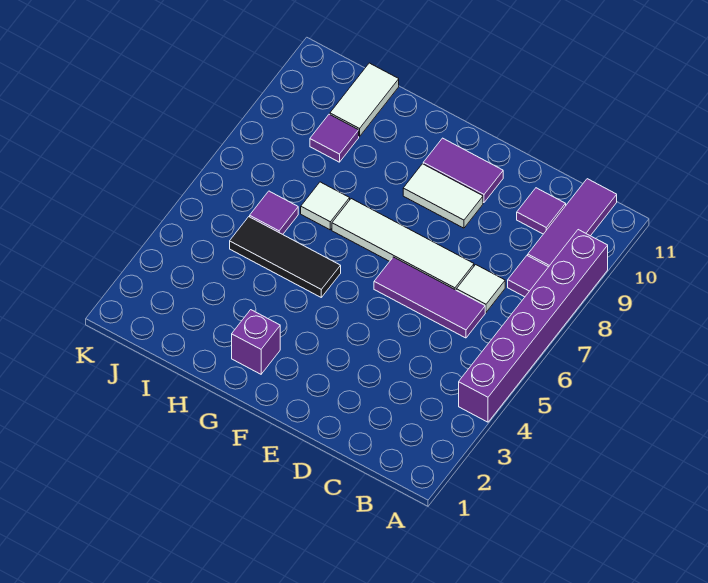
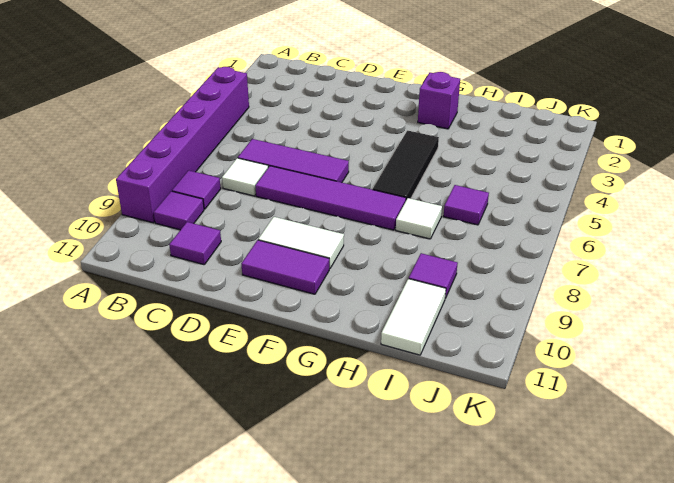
purple 1x3 tile [528,179,617,267] -> purple 1x1 tile [154,191,204,230]
white 1x4 tile [332,199,474,290] -> purple 1x4 tile [255,166,406,230]
black 1x3 tile [230,217,341,297] -> black 1x3 tile turned to [373,131,439,200]

